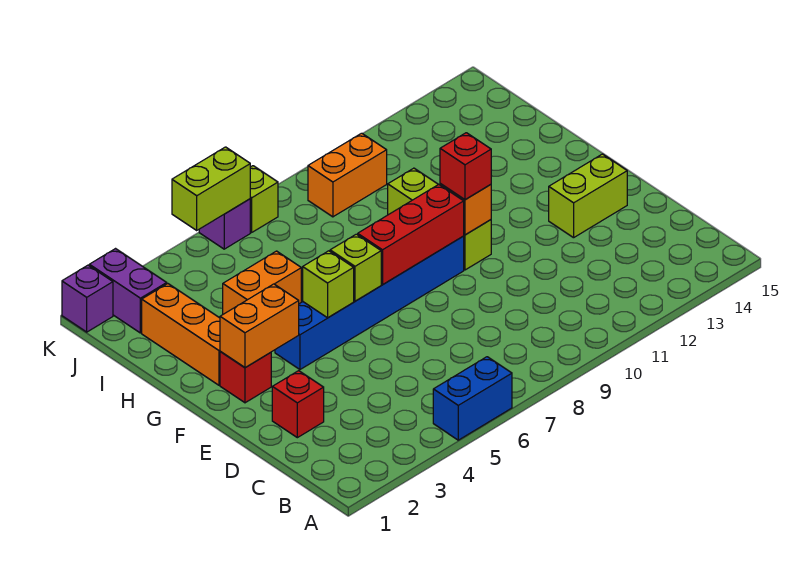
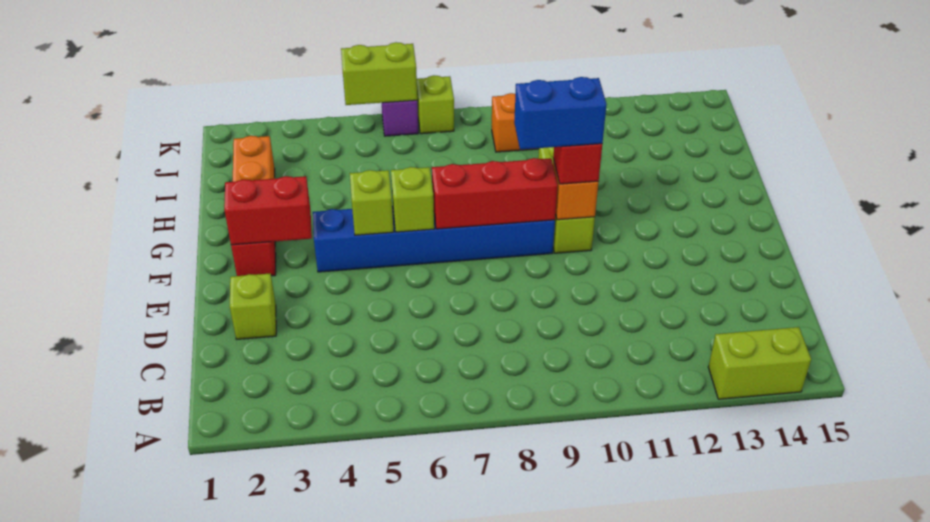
blue 1x2 brick [433,357,512,440] -> blue 1x2 brick moved to [514,77,607,150]
red 1x1 brick [272,371,324,438] -> lime 1x1 brick [230,274,276,340]
lime 1x2 brick [549,154,627,238] -> lime 1x2 brick moved to [708,327,811,399]
orange 1x2 brick [220,284,299,368] -> red 1x2 brick [224,176,312,245]
orange 1x2 brick [223,251,301,314] -> none
purple 1x2 brick [89,249,167,333] -> none
purple 1x1 brick [62,265,113,332] -> none

